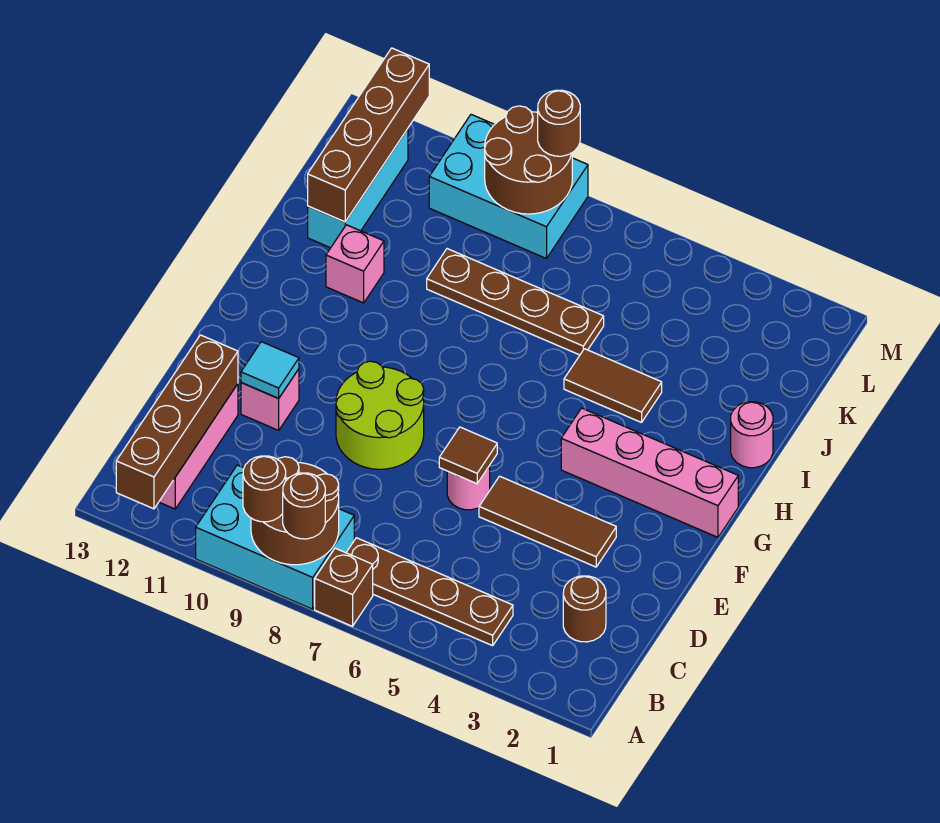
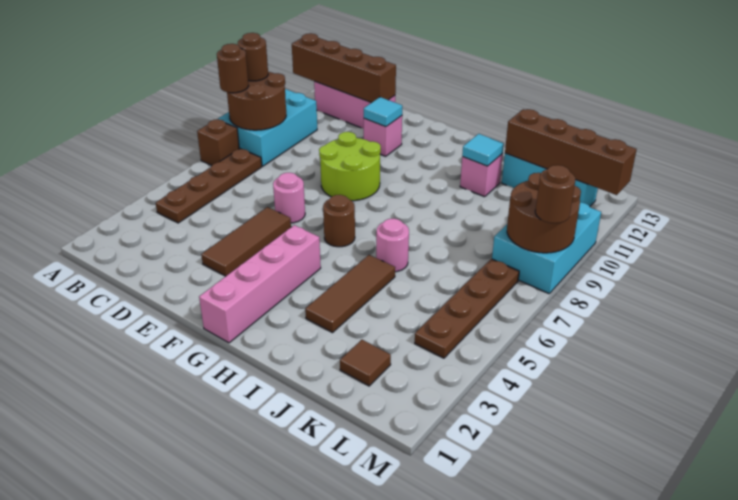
brown 1x1 round brick [563,576,606,642] -> brown 1x1 round brick moved to [323,195,355,247]
brown 1x1 tile [439,427,497,484] -> brown 1x1 tile moved to [340,340,391,386]
pink 1x1 round brick [731,402,773,468] -> pink 1x1 round brick moved to [376,218,409,272]
brown 1x2 tile [564,349,662,422] -> brown 1x3 tile [305,255,395,333]
none -> cyan 1x1 tile [462,134,504,166]
brown 1x4 plate [427,249,604,355] -> brown 1x4 plate moved to [415,259,519,358]

